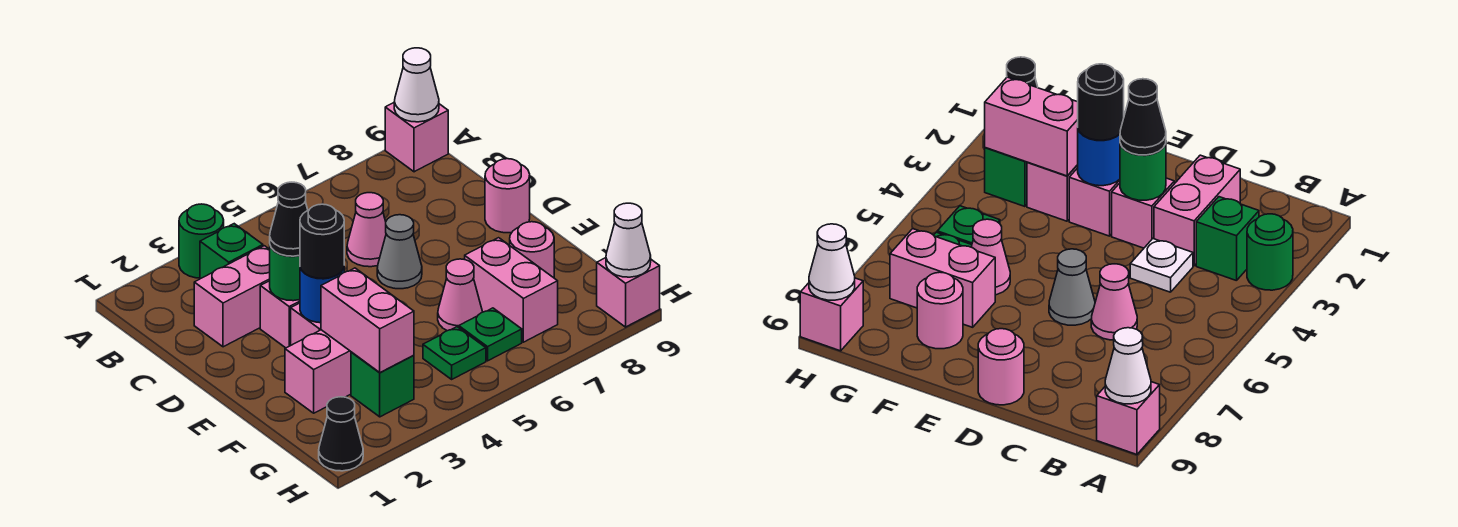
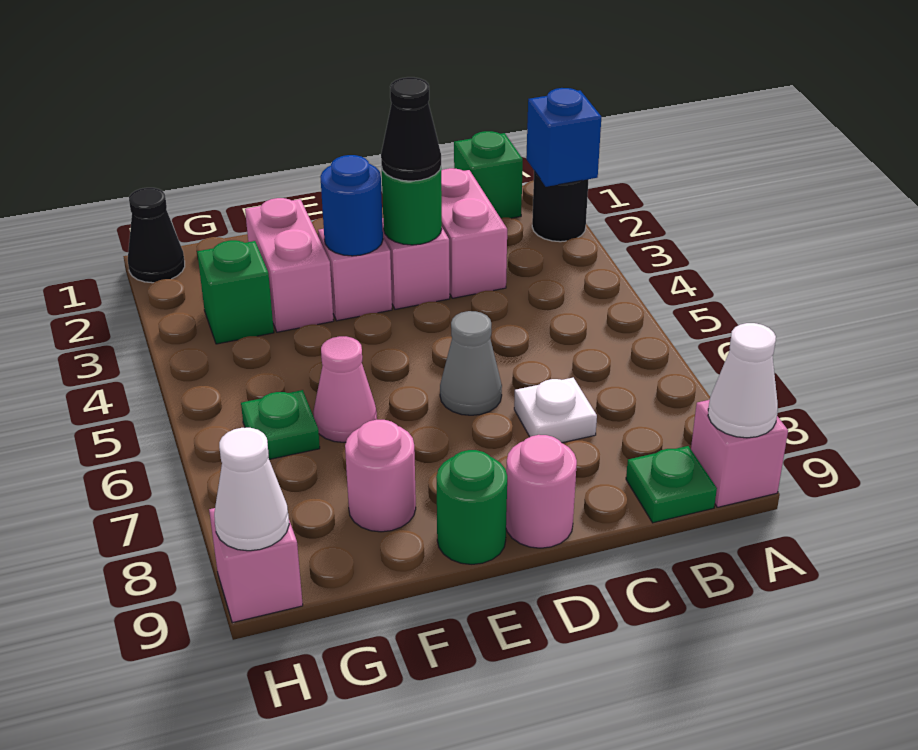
none -> blue 1x1 brick [526,88,601,187]
green 1x1 round brick [179,204,224,278] -> green 1x1 round brick moved to [436,450,507,564]
green 1x1 brick [200,224,263,279] -> green 1x1 brick moved to [454,131,523,218]
white 1x1 plate [1130,239,1193,292] -> white 1x1 plate moved to [514,378,597,443]
pink 1x1 cone [347,193,386,267] -> none
black 1x1 round brick [300,204,344,278] -> black 1x1 round brick moved to [532,171,589,242]
pink 1x2 brick [321,268,414,373] -> none
pink 1x2 brick [465,238,558,342] -> none
green 1x1 plate [423,327,486,379] -> green 1x1 plate moved to [626,446,717,523]

